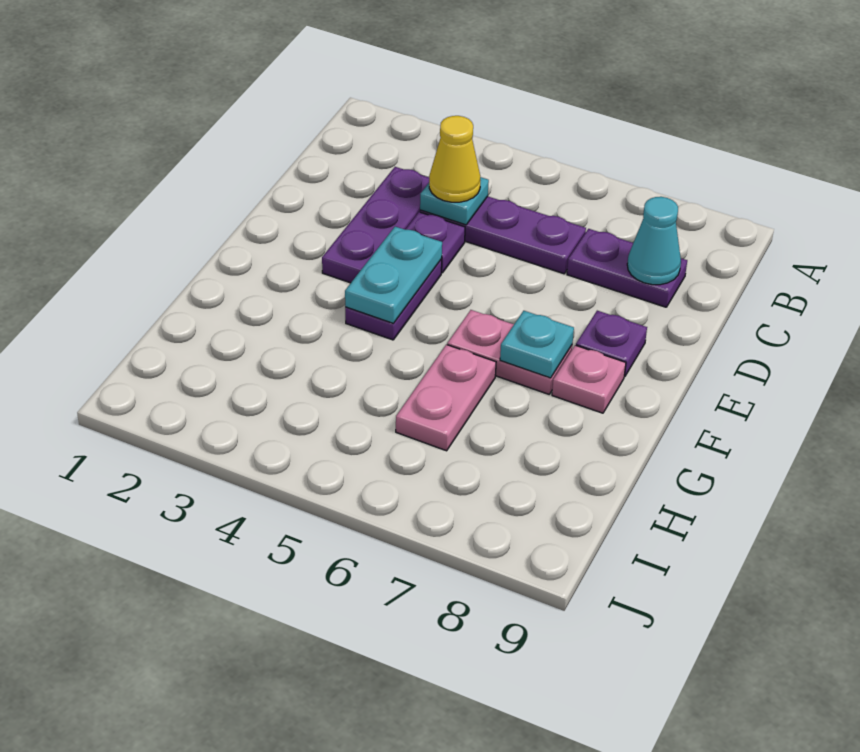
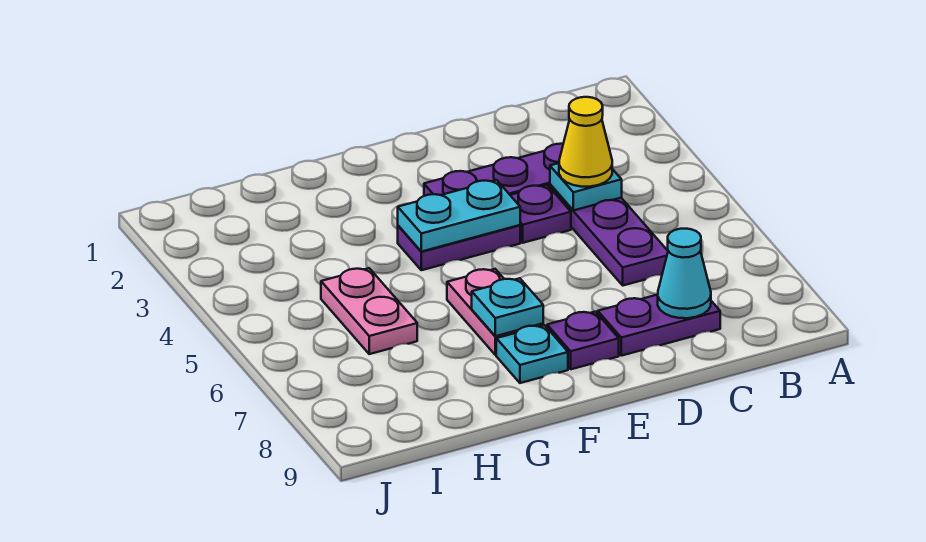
purple 1x2 plate [567,229,687,307] -> purple 1x2 plate turned to [598,295,720,356]
pink 1x1 plate [552,345,626,413] -> cyan 1x1 plate [496,325,568,383]
pink 1x2 plate [396,345,496,451] -> pink 1x2 plate turned to [321,268,417,354]

